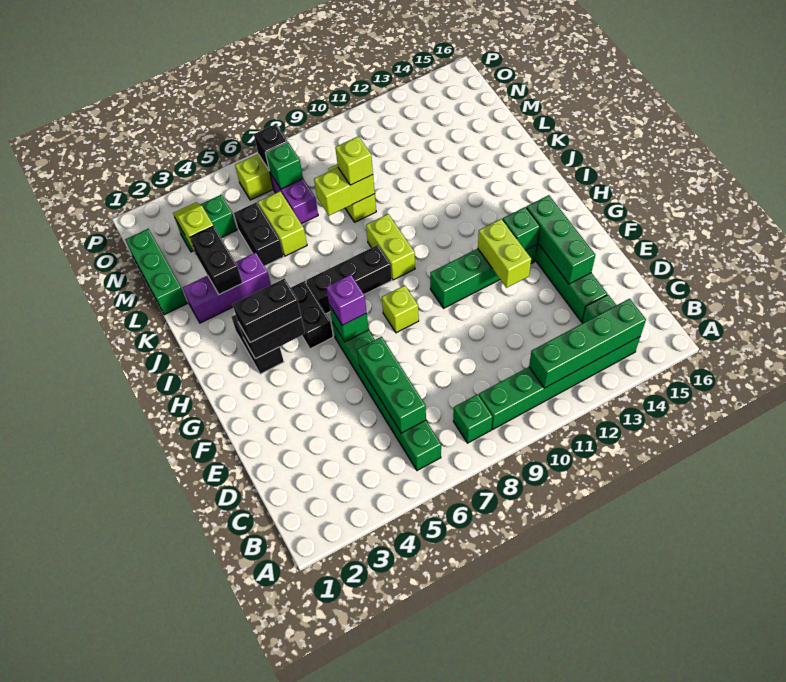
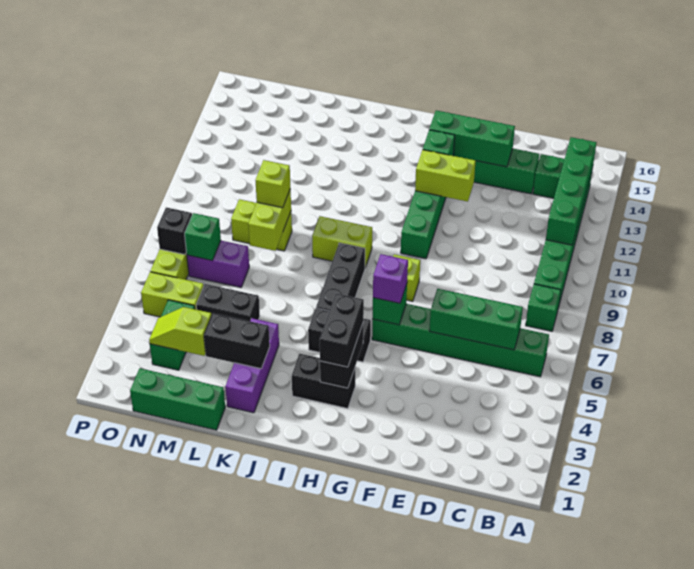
lime 1x2 brick [258,191,307,256] -> lime 1x2 brick moved to [141,272,204,317]

